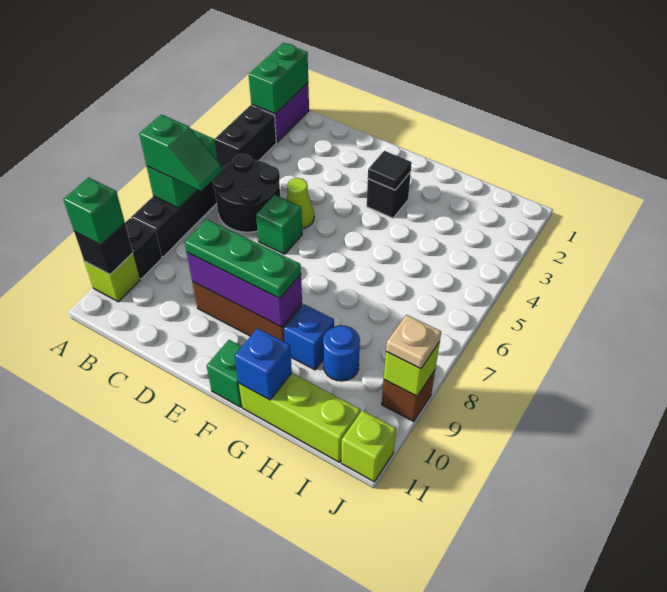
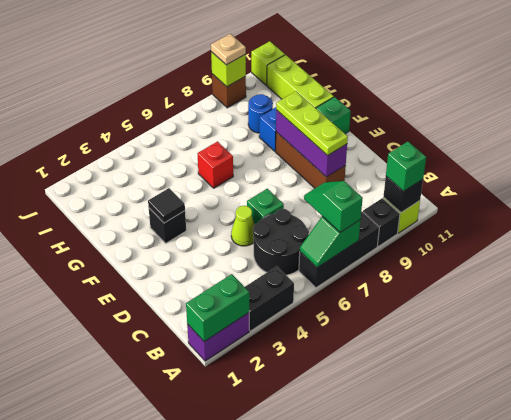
green 1x2 brick [147,129,218,208] -> green 1x2 slope [300,216,361,268]
green 1x3 plate [185,219,301,298] -> lime 1x3 plate [276,91,348,155]
none -> red 1x1 brick [197,142,233,188]
blue 1x1 brick [235,328,292,400] -> none

